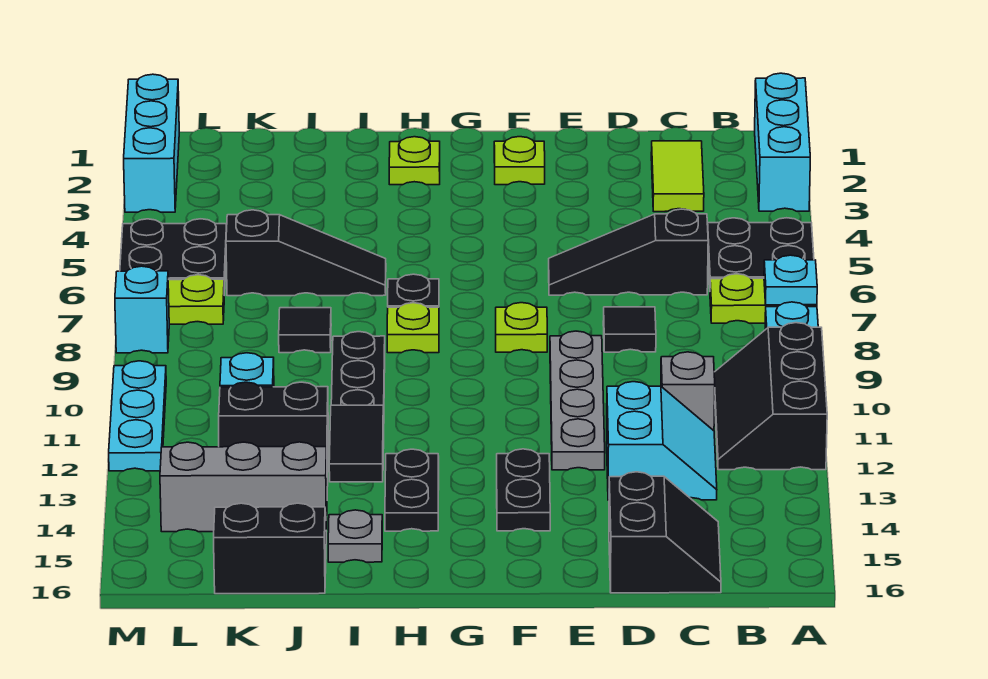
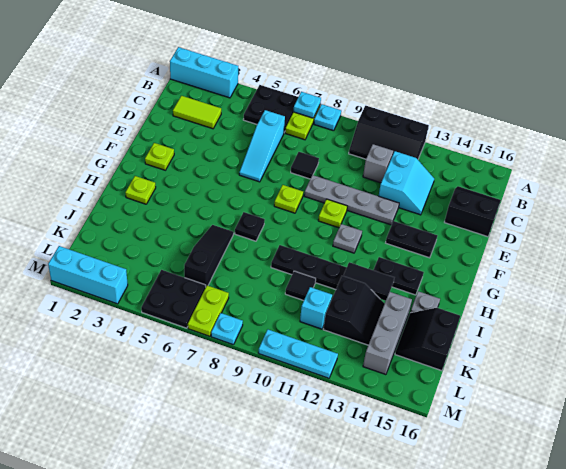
black 1x3 slope [549,209,708,295] -> cyan 1x3 slope [239,110,285,182]
cyan 2x2 slope [607,382,717,500] -> cyan 2x2 slope turned to [379,151,434,215]
none -> grey 1x1 plate [333,224,362,253]
lime 1x1 plate [387,303,439,353] -> lime 1x1 plate moved to [318,199,347,228]
black 1x1 tile [279,308,331,353] -> black 1x1 tile moved to [285,271,316,301]
cyan 1x1 brick [115,266,169,353] -> cyan 1x1 plate [211,313,243,345]

